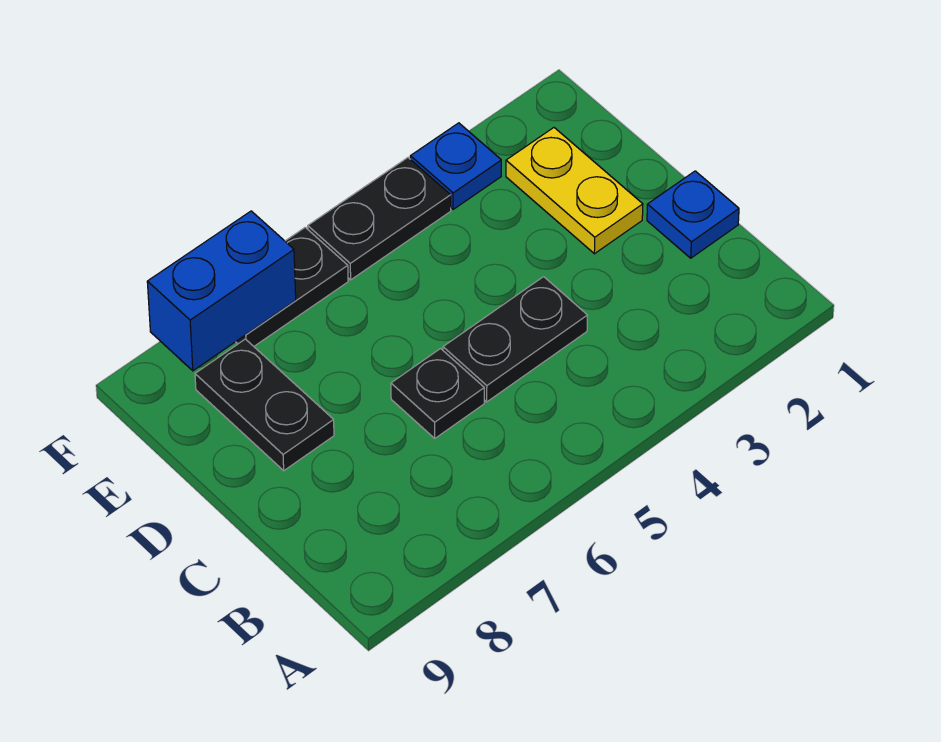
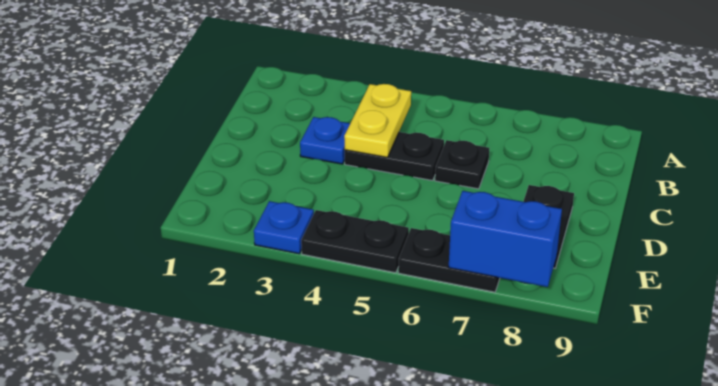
blue 1x1 plate [647,171,739,258] -> blue 1x1 plate moved to [300,117,350,164]
yellow 1x2 plate [506,128,643,254] -> yellow 1x2 plate moved to [344,84,411,157]

